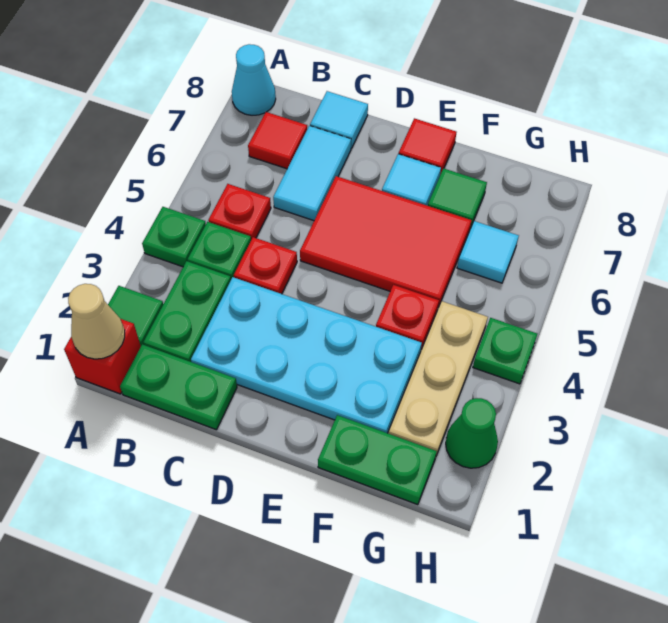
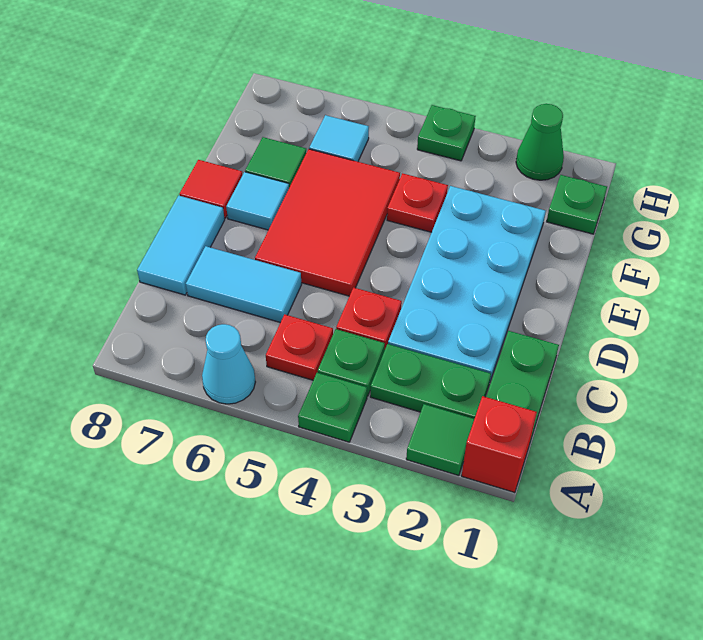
tan 1x1 cone [68,284,125,359] -> none
cyan 1x1 cone [232,44,276,115] -> cyan 1x1 cone moved to [202,324,255,404]
red 1x1 tile [248,112,307,169] -> none
cyan 1x1 tile [310,91,368,148] -> cyan 1x2 tile [137,196,225,295]
green 1x2 plate [318,415,437,505] -> green 1x1 plate [547,175,607,234]
tan 1x3 plate [388,301,488,455] -> none

